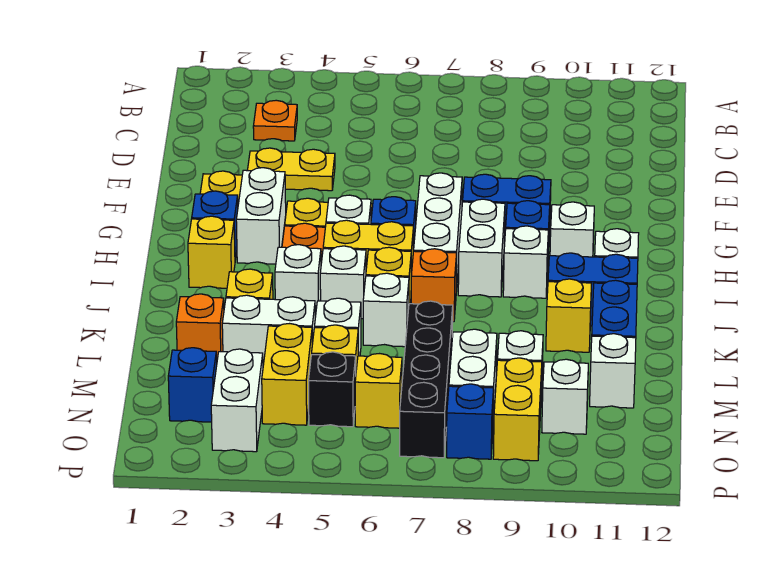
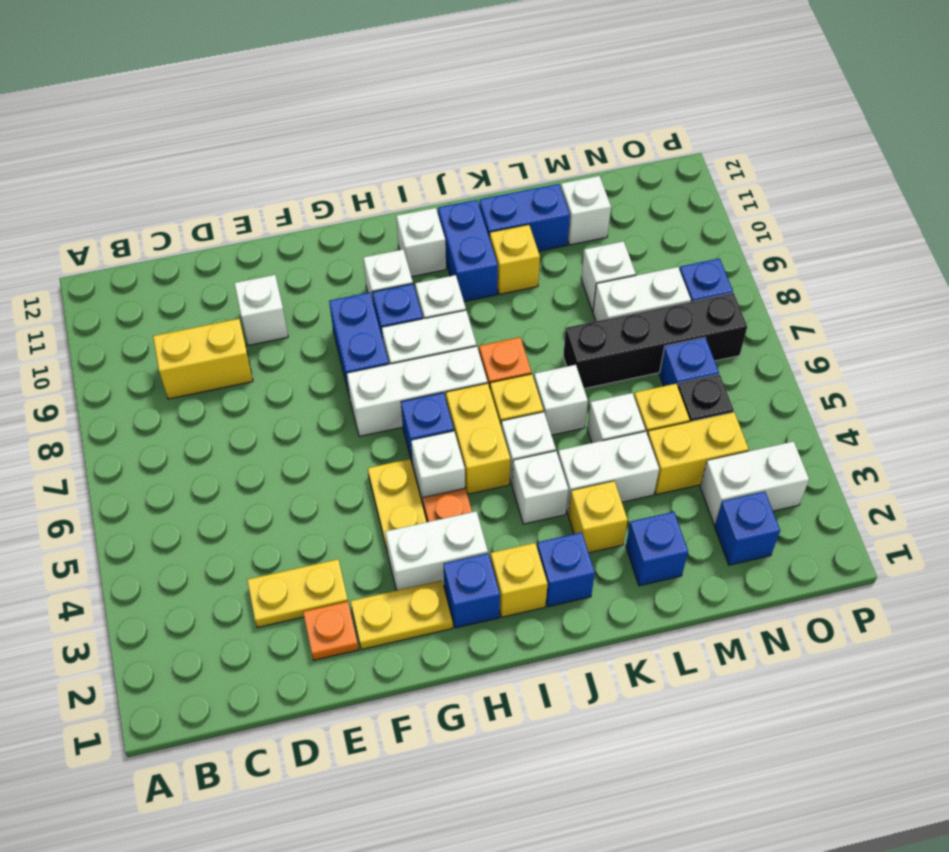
orange 1x1 plate [253,100,297,141] -> orange 1x1 plate moved to [303,602,359,660]
yellow 1x2 plate [247,148,335,191] -> yellow 1x2 plate turned to [247,559,348,628]
none -> blue 1x1 brick [537,532,595,607]
orange 1x1 brick [176,294,224,359] -> blue 1x1 brick [626,512,688,586]
white 1x2 brick [222,295,315,365] -> white 1x2 brick turned to [558,431,659,514]
yellow 1x1 brick [355,354,402,428] -> blue 1x1 brick [659,338,719,386]
yellow 1x2 brick [493,358,542,461] -> yellow 1x2 brick moved to [153,319,253,399]
white 1x1 brick [542,359,588,434] -> white 1x1 brick moved to [234,275,288,345]

